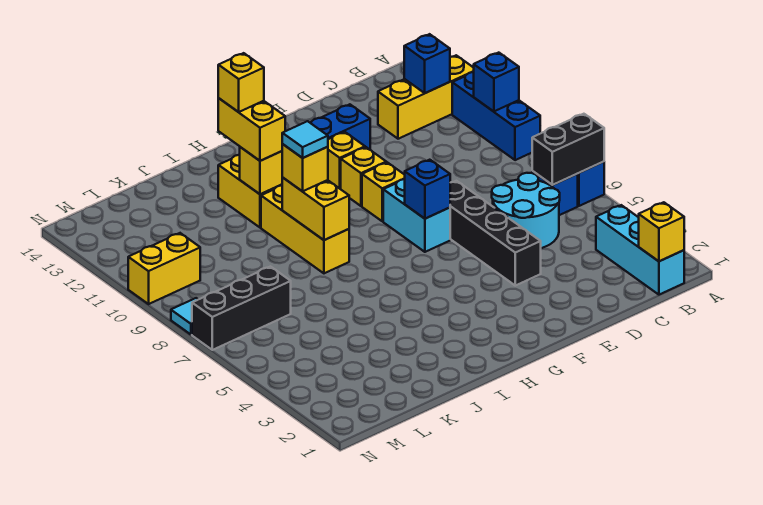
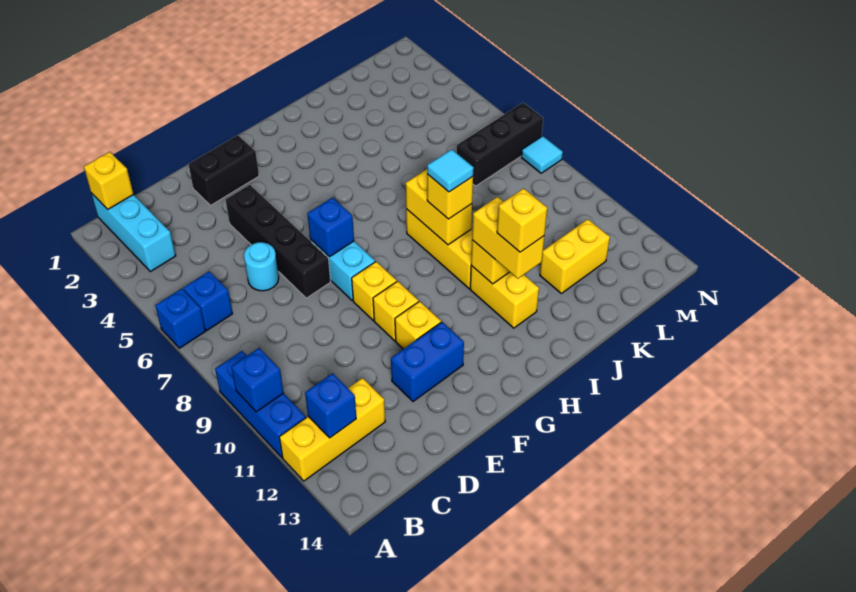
black 1x2 brick [532,114,604,185] -> black 1x2 brick moved to [189,135,259,205]
cyan 2x2 round brick [492,173,560,248] -> cyan 1x1 round brick [244,242,279,291]
yellow 1x2 brick [128,233,200,304] -> yellow 1x2 brick moved to [540,219,610,293]

